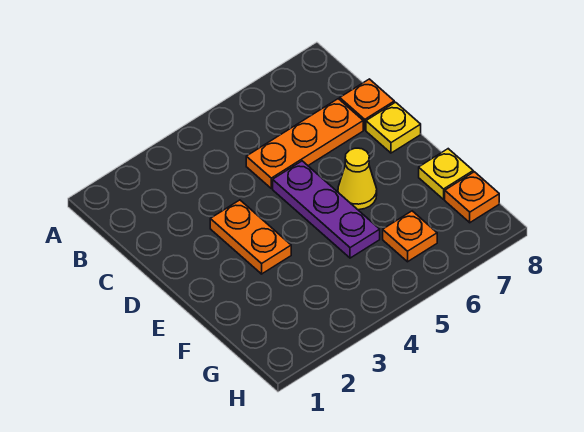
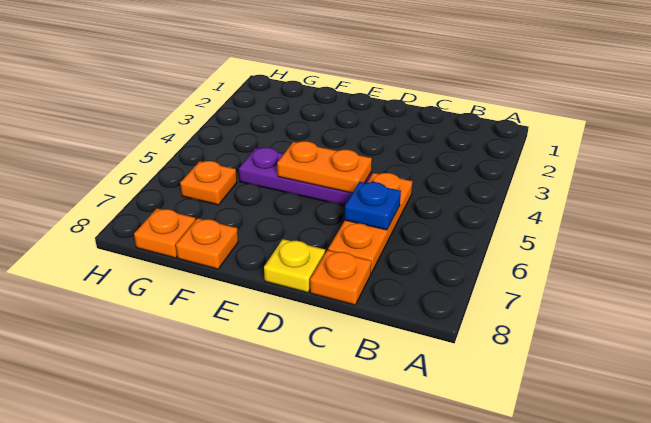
none -> blue 1x1 plate [345,182,401,230]
orange 1x2 plate [210,200,291,274] -> orange 1x2 plate moved to [277,141,372,193]
yellow 1x1 cone [338,148,377,210] -> none
yellow 1x1 plate [419,149,473,199] -> orange 1x1 plate [176,218,238,269]

